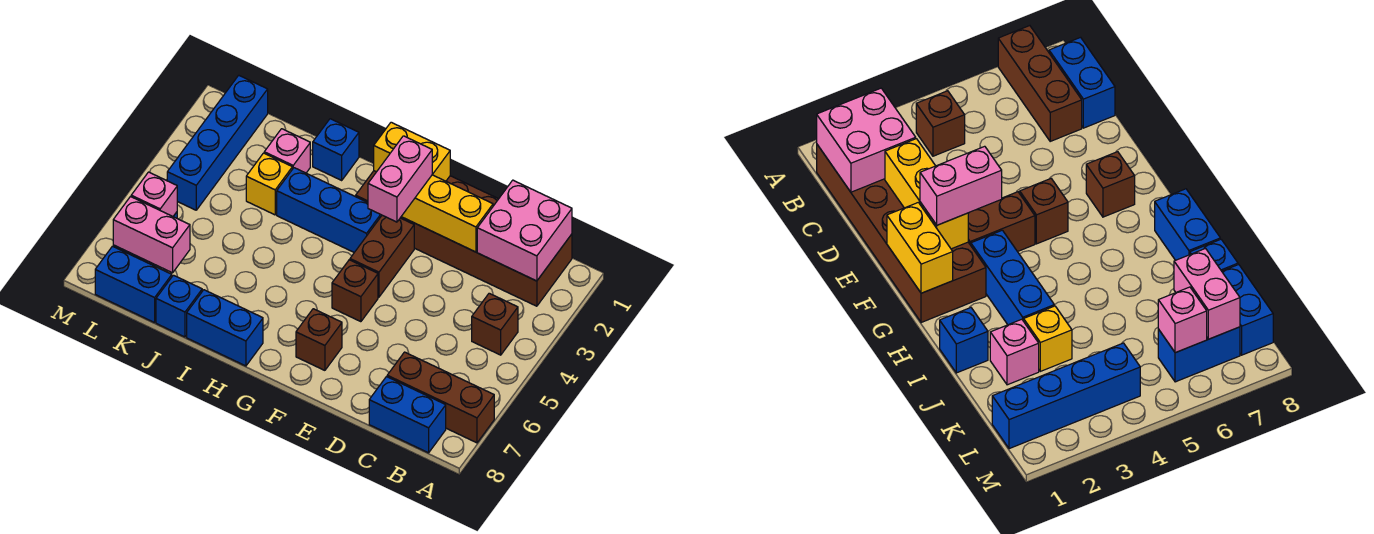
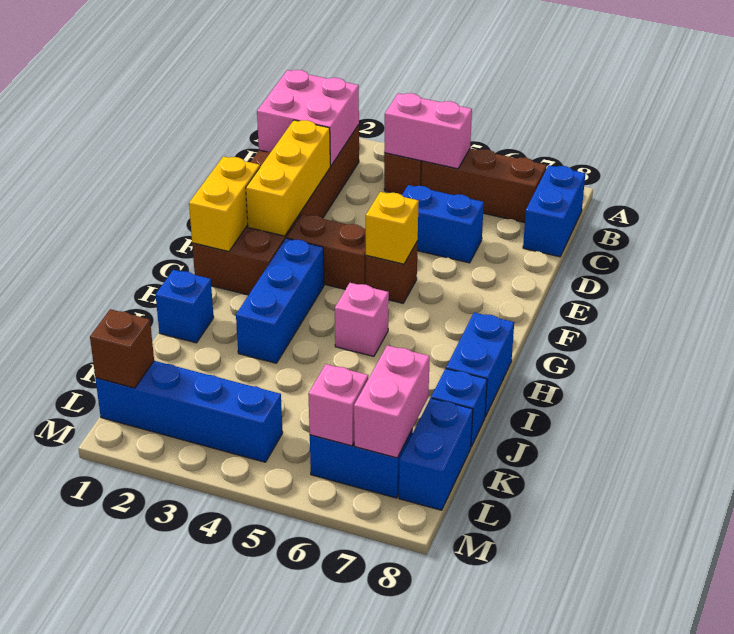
brown 1x3 brick [387,352,494,443] -> brown 1x3 brick turned to [421,148,547,223]
none -> blue 1x2 brick [402,185,484,263]
pink 1x2 brick [368,136,432,222] -> pink 1x2 brick moved to [384,93,472,169]
brown 1x1 brick [296,309,342,370] -> brown 1x1 brick moved to [90,309,154,388]
pink 1x1 brick [264,129,310,173] -> pink 1x1 brick moved to [335,283,389,356]
yellow 1x1 brick [246,153,292,215] -> yellow 1x1 brick moved to [366,192,419,264]

